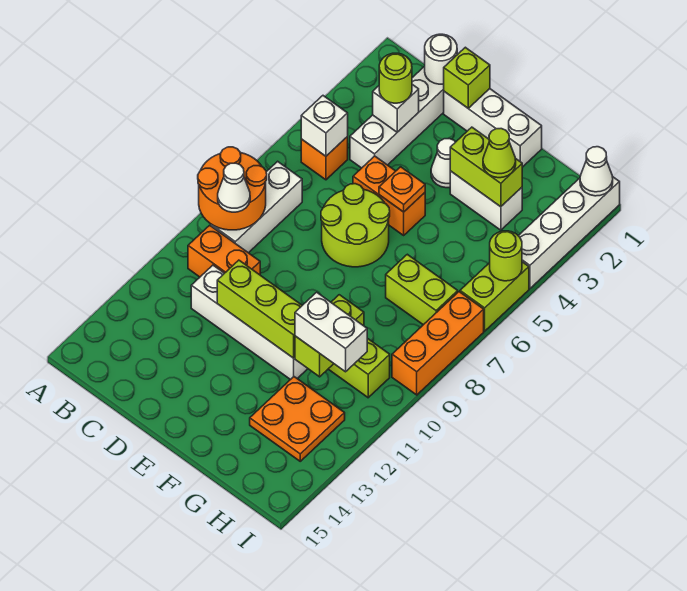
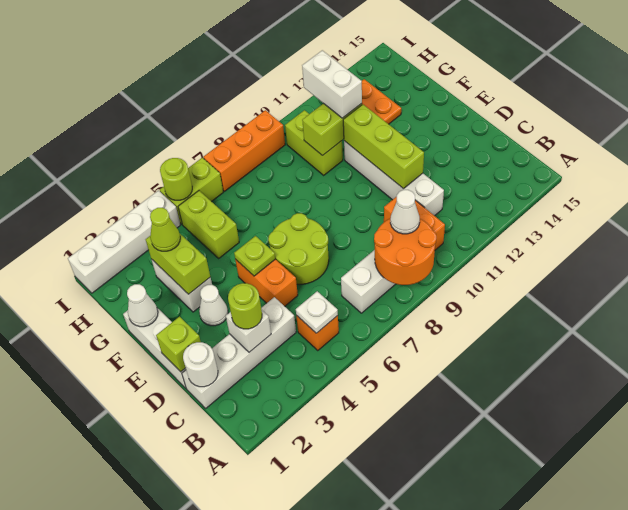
white 1x1 brick [301,96,348,156] -> white 1x1 plate [296,291,338,333]
orange 1x1 plate [379,167,425,212] -> lime 1x1 plate [234,236,275,276]
lime 1x2 brick [386,254,458,325] -> lime 1x2 brick moved to [178,191,239,258]
white 1x1 cone [580,147,613,196] -> white 1x1 cone moved to [127,284,158,327]

